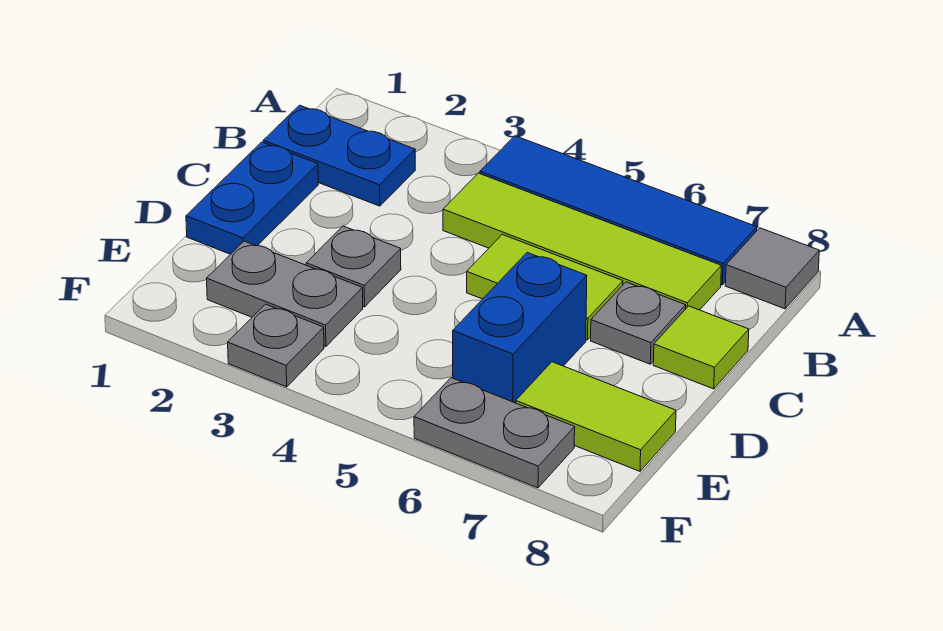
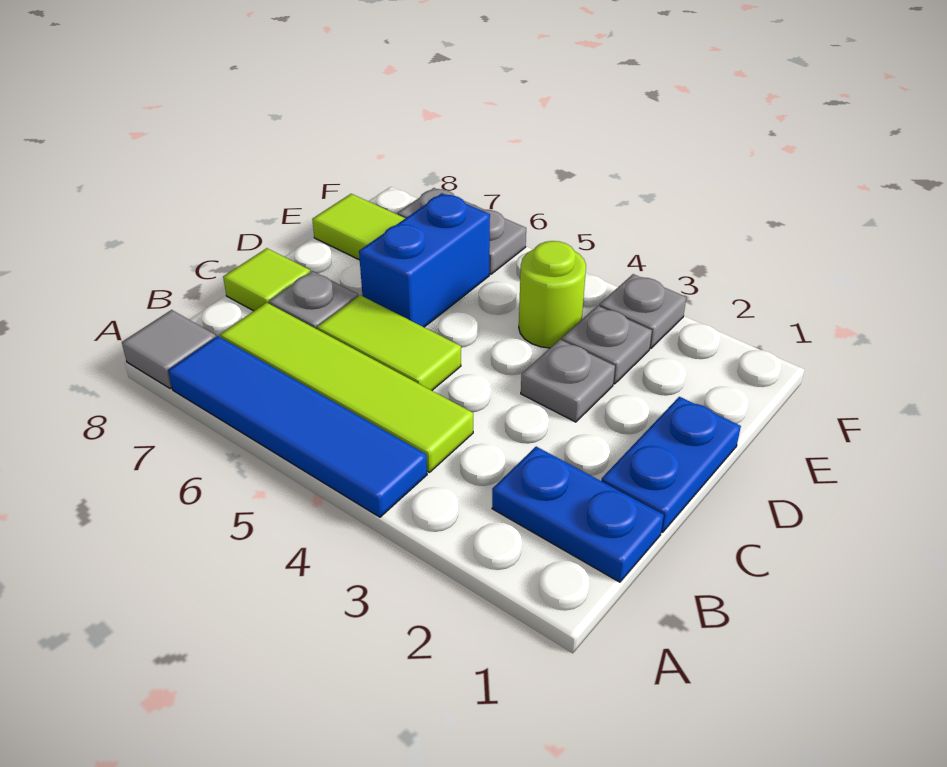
grey 1x2 plate [207,241,363,347] -> grey 1x1 plate [562,306,652,384]
none -> lime 1x1 round brick [519,241,586,348]

